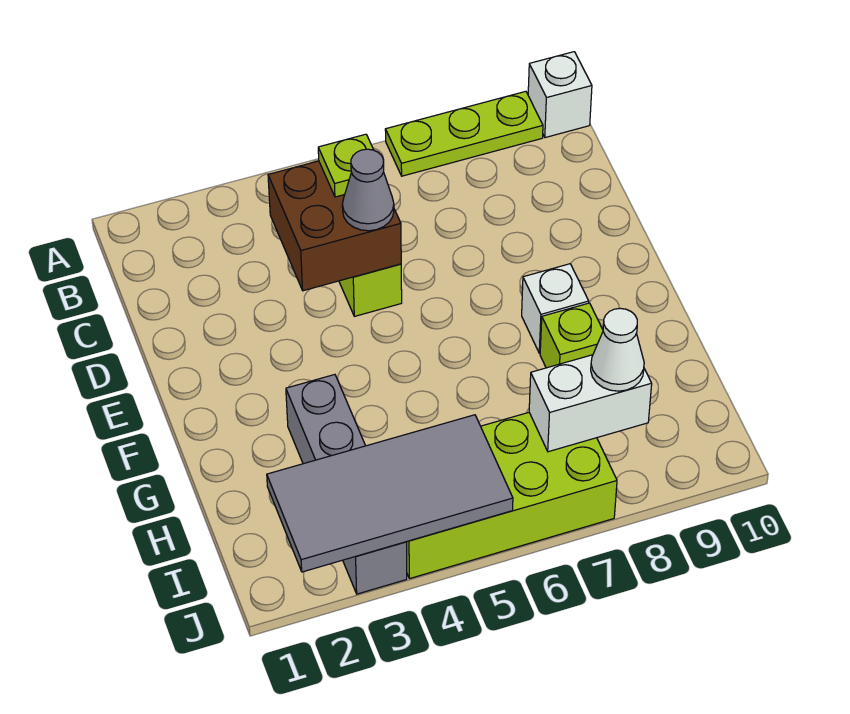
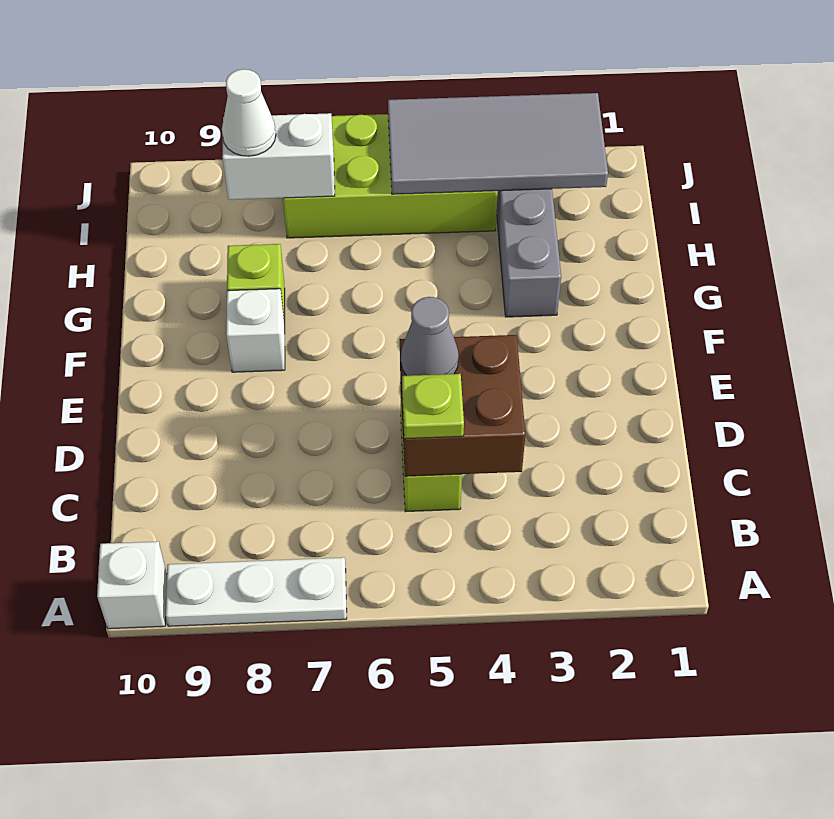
lime 1x3 plate [385,91,543,176] -> white 1x3 plate [166,557,347,626]

